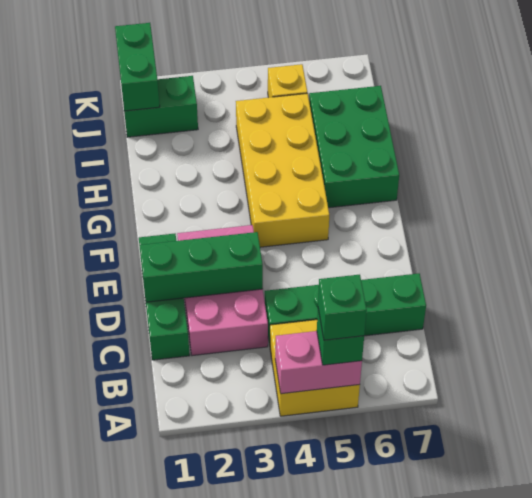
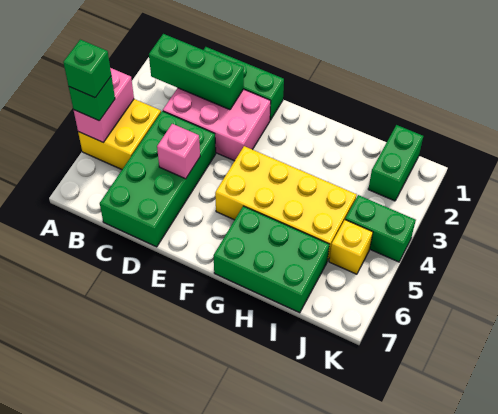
green 1x4 brick [265,273,426,345] -> green 2x4 brick [100,111,216,247]
green 1x3 brick [140,232,263,302] -> green 1x3 brick turned to [149,34,244,110]
none -> pink 1x1 brick [157,124,200,179]
green 1x2 brick [115,23,160,111] -> green 1x2 brick moved to [345,195,416,262]

